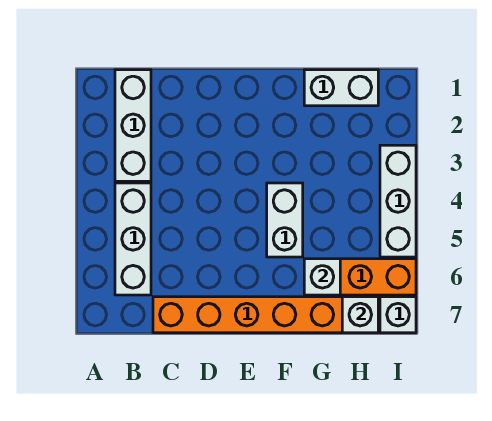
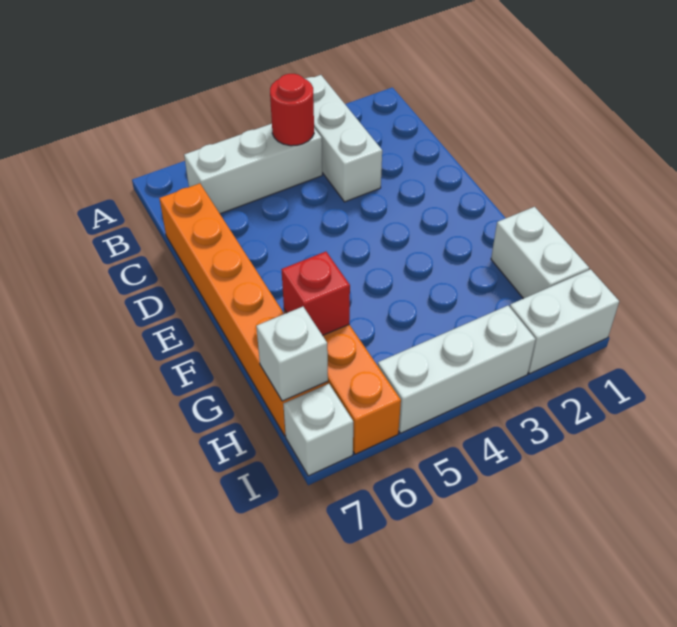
white 1x3 brick [115,70,151,181] -> white 1x3 brick turned to [305,75,382,202]
none -> red 1x1 round brick [270,74,314,146]
white 1x2 brick [267,183,303,257] -> white 1x2 brick moved to [510,269,619,374]
white 1x1 brick [304,259,340,295] -> red 1x1 brick [281,252,350,335]

